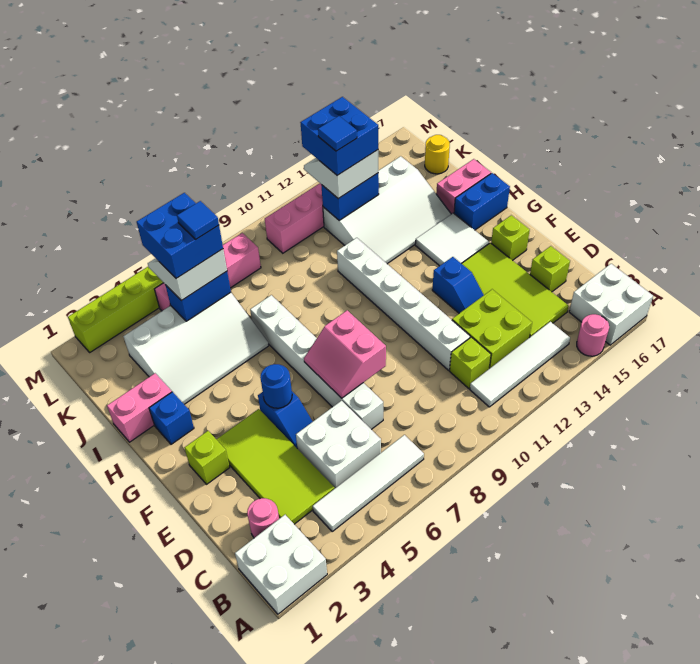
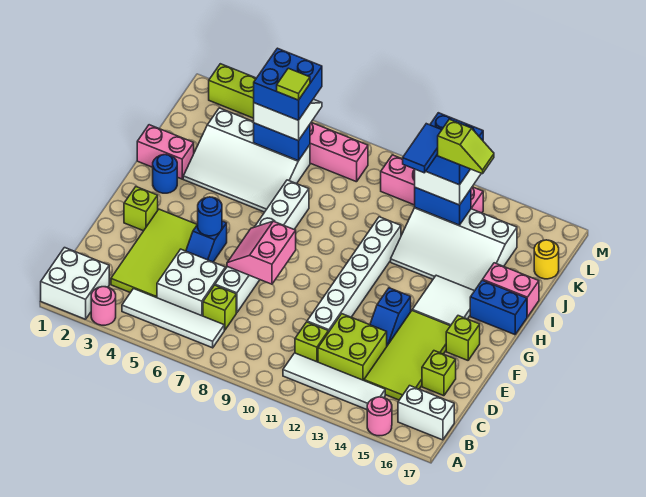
white 2x2 brick [569,264,653,345] -> white 1x2 brick [398,386,454,440]
pink 1x1 round brick [247,498,279,538] -> pink 1x1 round brick moved to [91,287,116,325]
none -> lime 1x1 brick [203,285,236,330]
blue 1x1 brick [149,392,194,444] -> blue 1x1 round brick [153,155,177,193]
blue 1x1 tile [177,201,219,240] -> lime 1x1 tile [277,68,310,100]
blue 1x1 tile [318,116,357,151] -> blue 1x2 tile [403,124,441,173]
none -> lime 1x2 slope [438,119,494,174]

